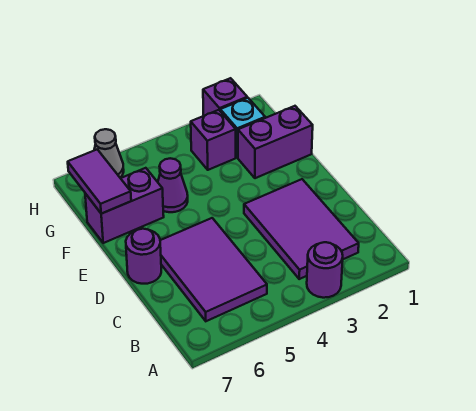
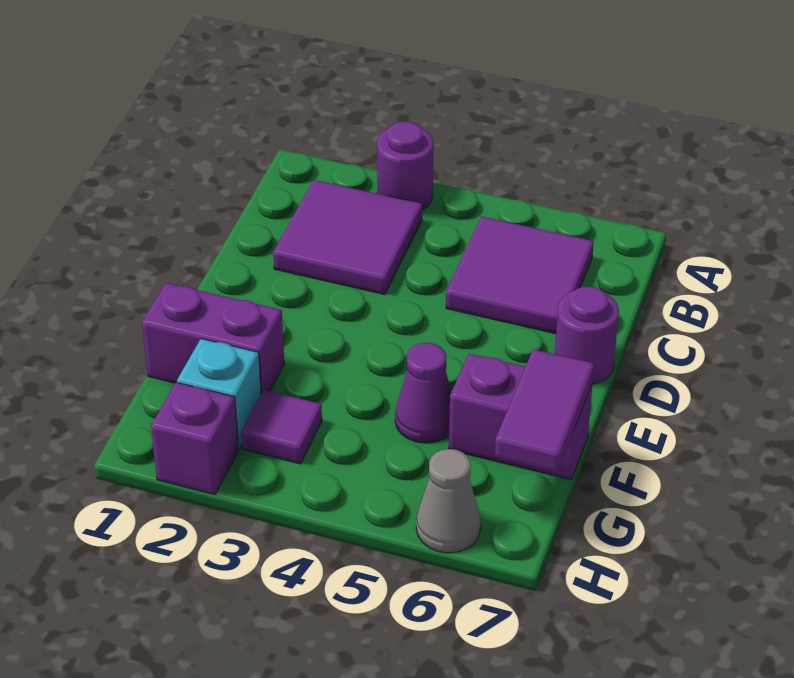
purple 2x3 tile [244,179,359,279] -> purple 2x2 tile [273,180,422,295]
purple 2x3 tile [160,218,267,321] -> purple 2x2 tile [446,216,594,334]
purple 1x1 brick [191,110,236,170] -> purple 1x1 tile [241,390,322,464]

